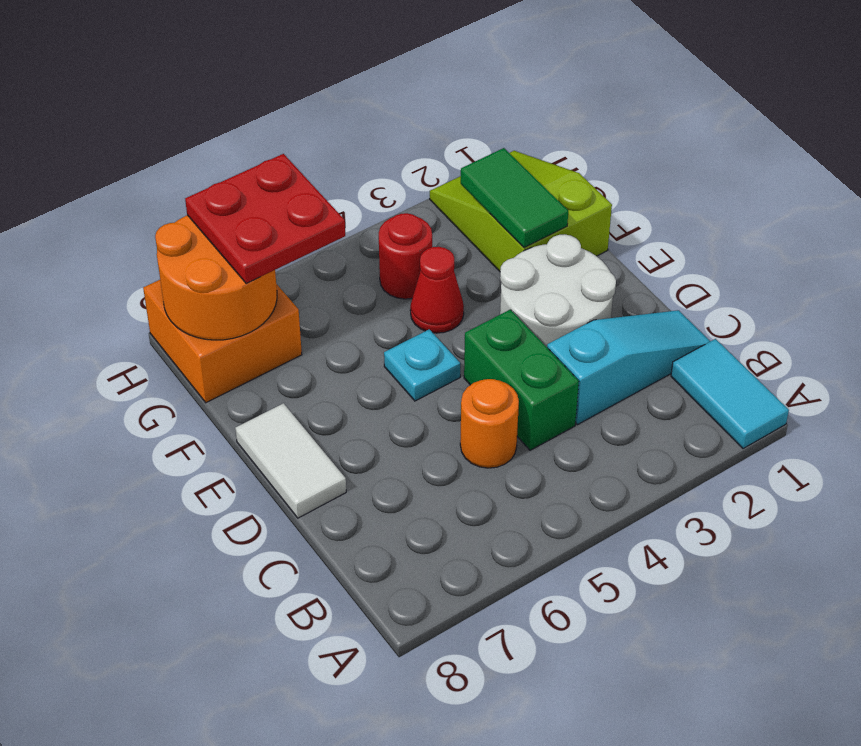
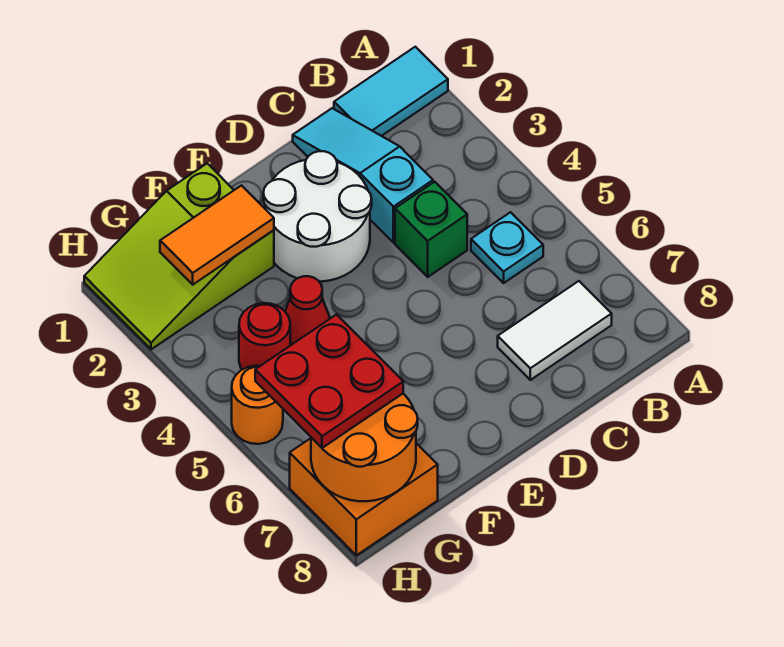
green 1x2 brick [464,309,579,450] -> green 1x1 brick [395,182,467,277]
orange 1x1 round brick [460,379,519,468] -> orange 1x1 round brick moved to [232,366,283,444]
white 1x2 tile [235,403,346,518] -> white 1x2 tile moved to [498,281,612,380]
cyan 1x1 plate [384,329,460,401] -> cyan 1x1 plate moved to [471,212,543,283]
green 1x2 tile [461,148,568,248] -> orange 1x2 tile [160,186,274,285]

